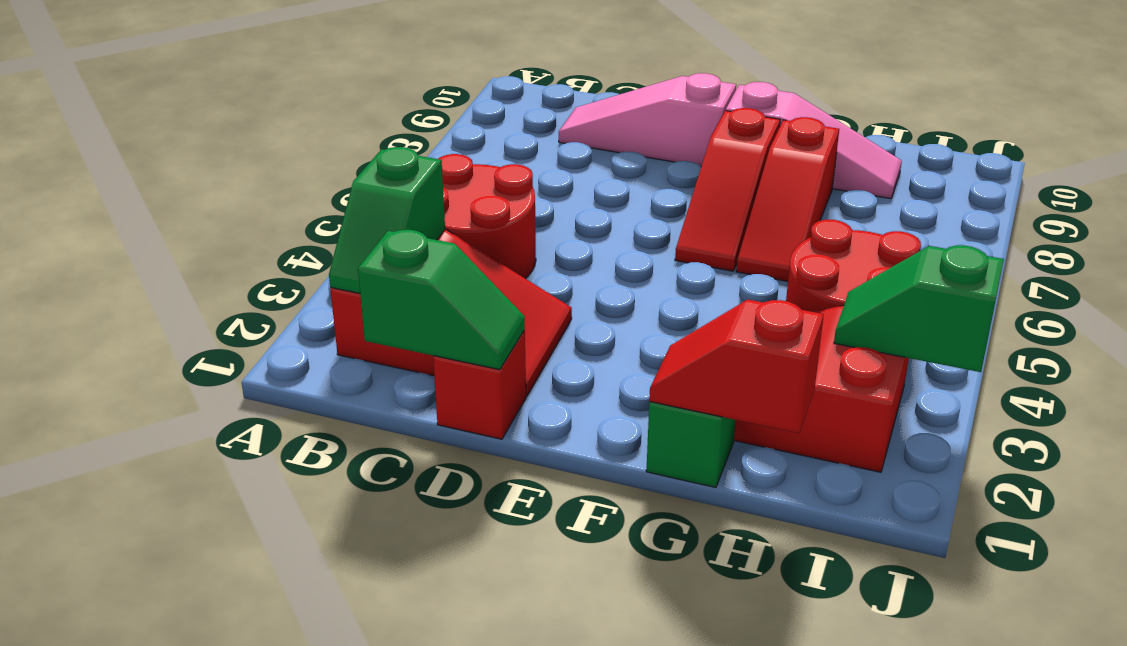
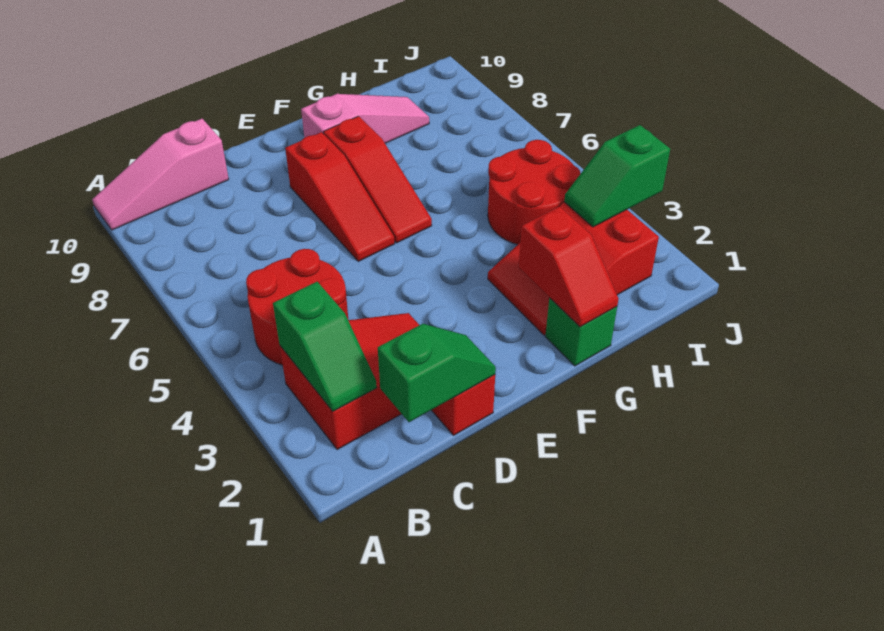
pink 1x3 slope [559,73,736,166] -> pink 1x3 slope moved to [92,119,229,230]
red 1x2 slope [649,300,824,433] -> red 1x2 slope turned to [519,206,619,327]
red 1x3 slope [736,117,839,281] -> red 1x3 slope moved to [285,132,395,261]

